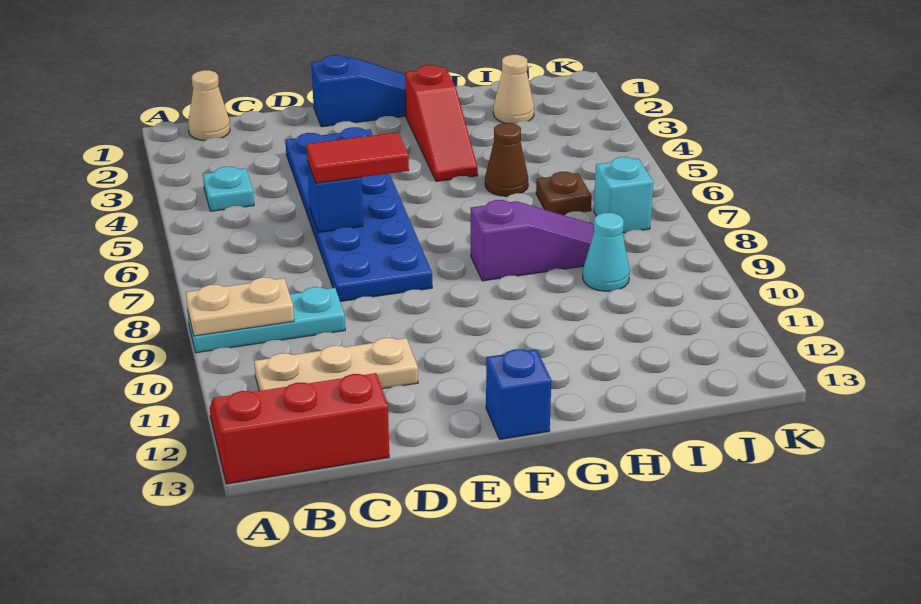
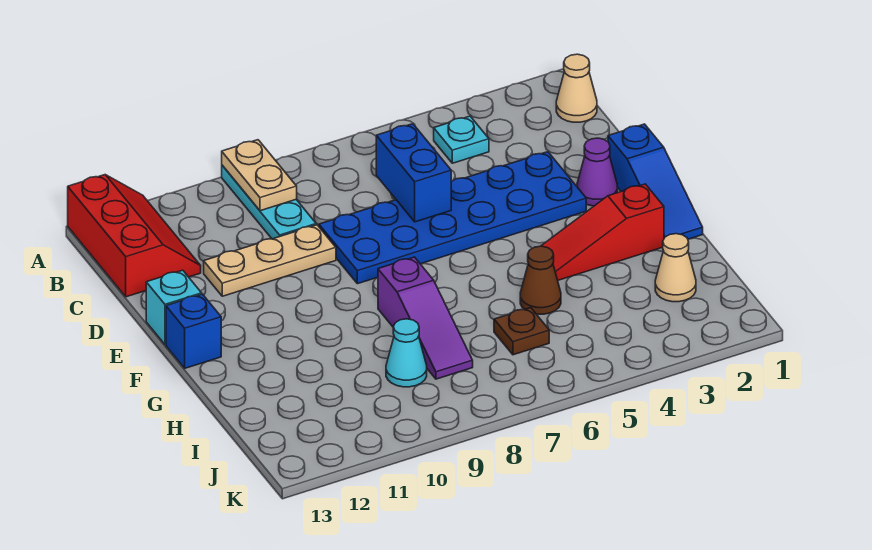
tan 1x3 plate [254,338,418,391] -> tan 1x3 plate turned to [204,225,336,296]
blue 1x1 brick [307,161,363,232] -> blue 1x2 brick [376,124,451,222]
red 1x2 tile [306,132,409,183] -> none
none -> purple 1x1 cone [577,138,617,206]
cyan 1x1 brick [594,157,653,233] -> cyan 1x1 brick moved to [146,270,202,345]

